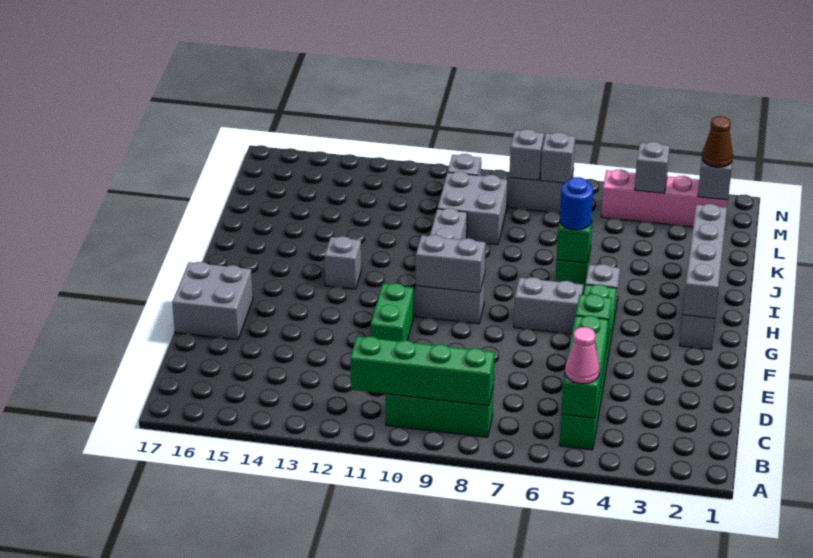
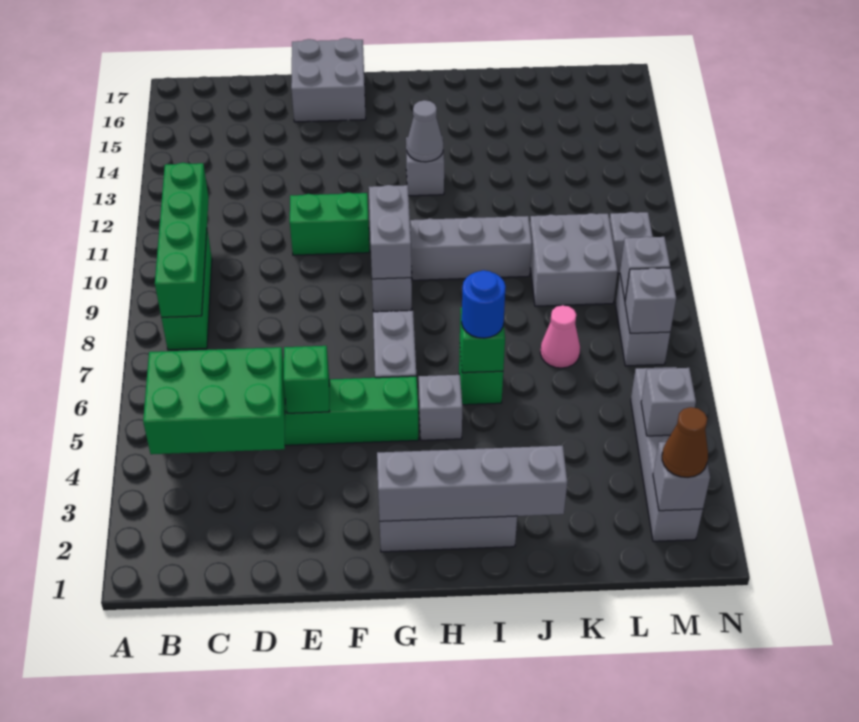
green 1x3 brick [561,316,608,418] -> green 2x3 brick [143,347,285,454]
pink 1x1 cone [565,327,599,384] -> pink 1x1 cone moved to [540,305,580,368]
none -> grey 1x1 cone [407,100,443,162]
pink 1x4 brick [601,169,728,227] -> grey 1x4 brick [631,367,703,541]

